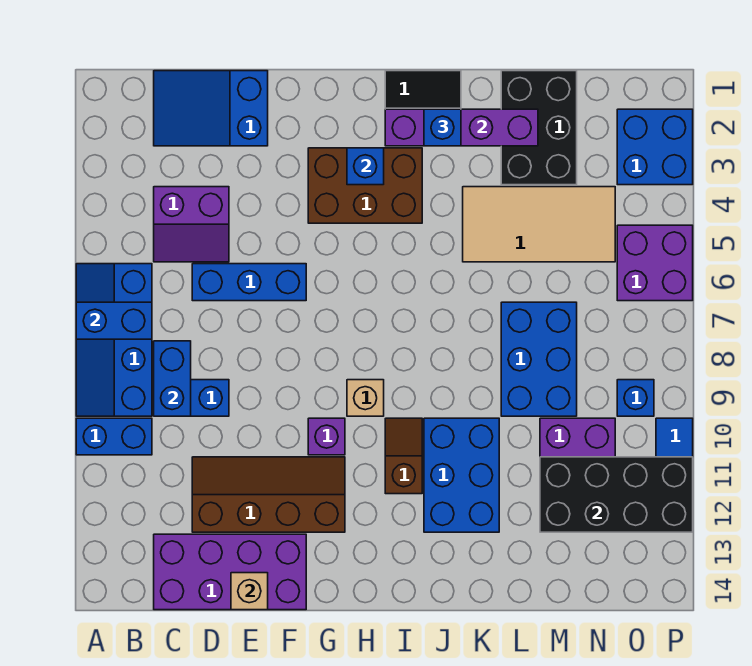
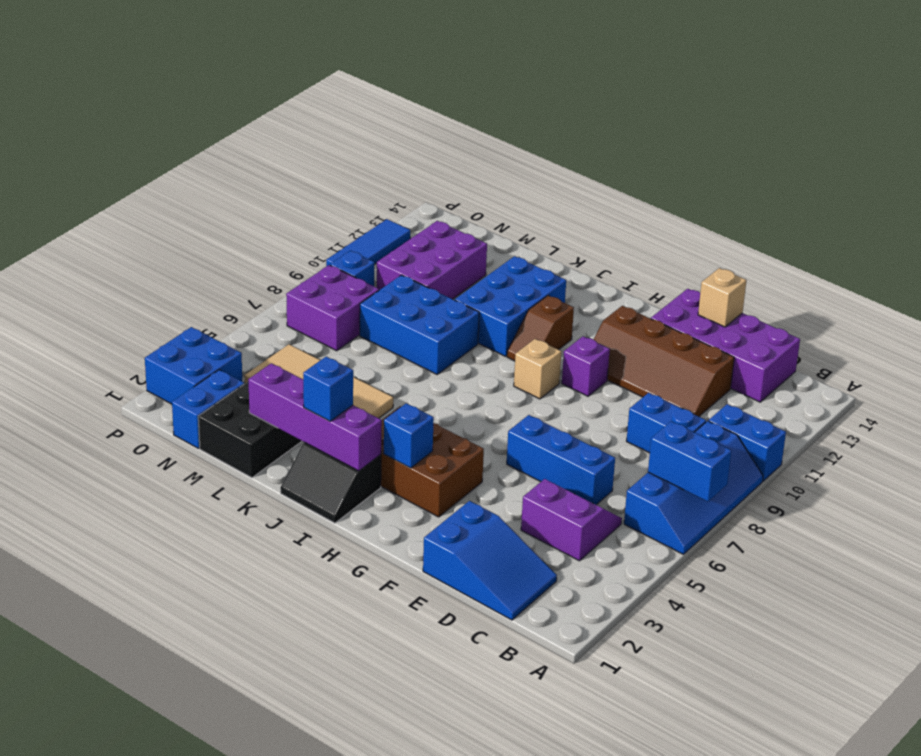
blue 1x2 brick [154,341,191,416] -> blue 1x2 brick moved to [172,370,244,448]
blue 2x3 brick [501,302,577,416] -> blue 2x3 brick turned to [360,275,479,374]
black 2x4 brick [540,457,693,532] -> none
purple 2x2 brick [617,225,693,301] -> purple 2x2 brick moved to [286,265,379,351]

